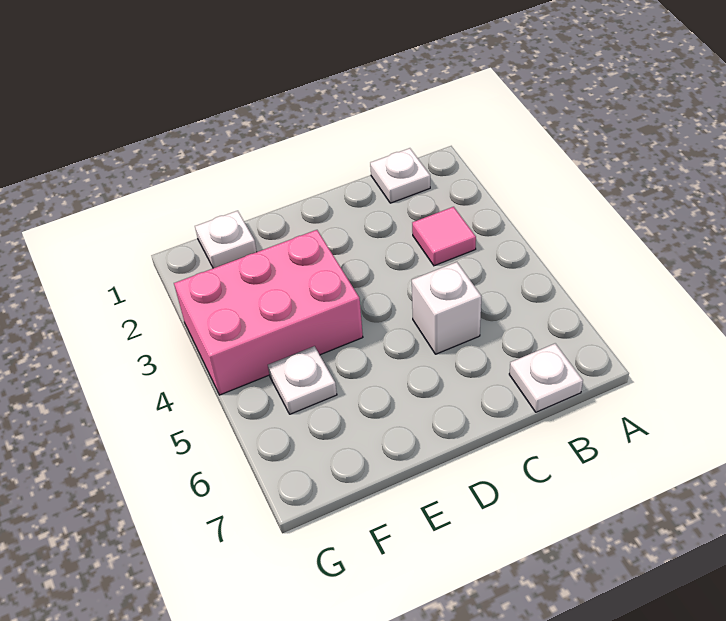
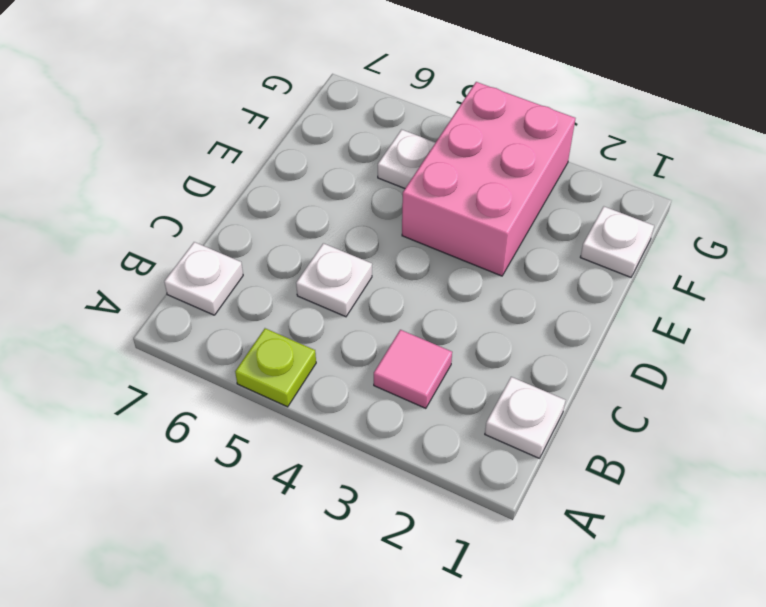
none -> lime 1x1 plate [235,328,316,407]
white 1x1 brick [412,262,481,354] -> white 1x1 plate [296,243,372,317]

